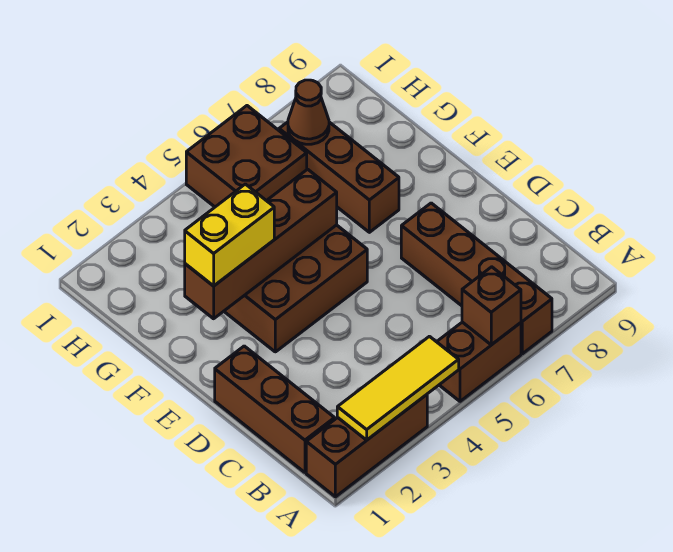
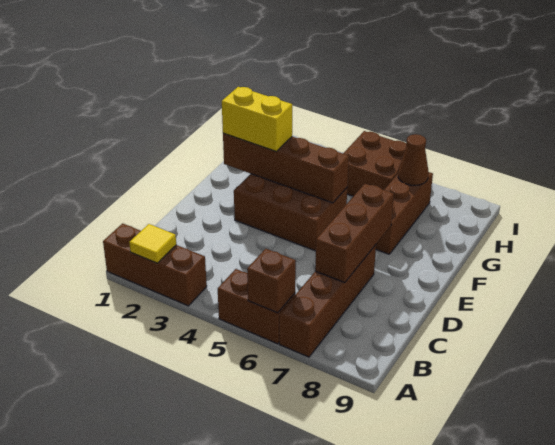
yellow 1x3 tile [337,336,459,440] -> yellow 1x1 tile [129,224,176,263]
brown 1x3 brick [215,346,335,472] -> brown 1x3 brick moved to [315,184,394,283]

